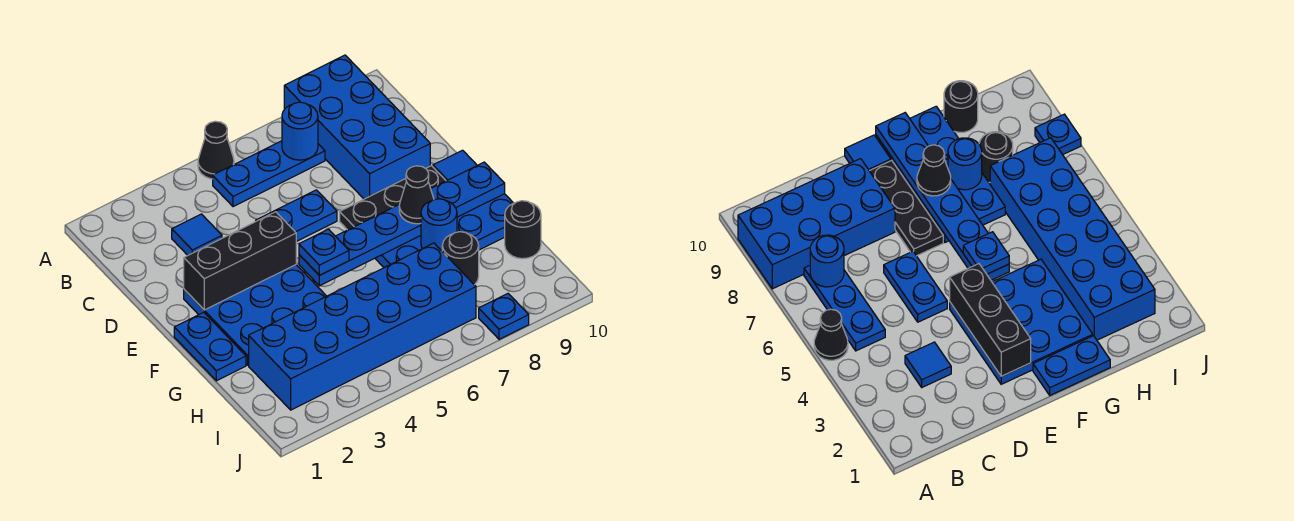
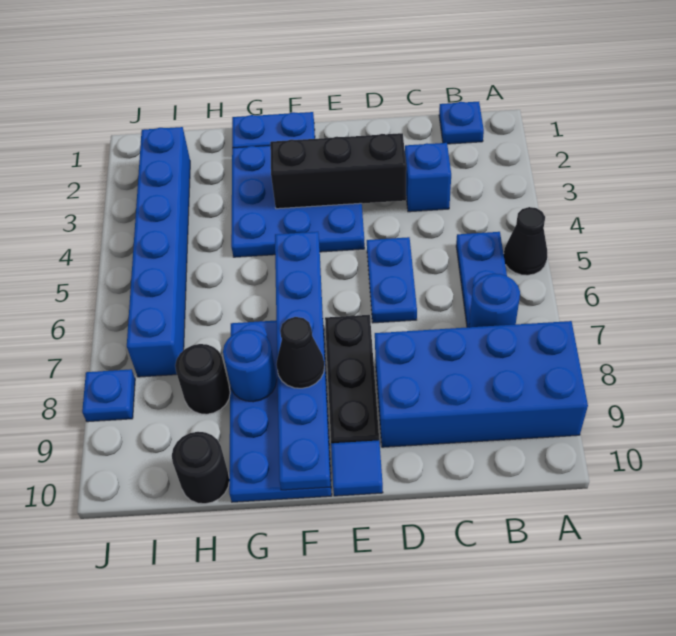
blue 1x1 tile [172,214,222,255] -> blue 1x1 brick [405,143,451,212]
black 1x3 brick [184,212,296,310] -> black 1x3 brick turned to [270,133,406,209]
blue 1x1 plate [299,229,349,275] -> blue 1x1 plate moved to [439,102,484,144]
blue 2x6 brick [249,243,476,410] -> blue 1x6 brick [127,127,190,377]

